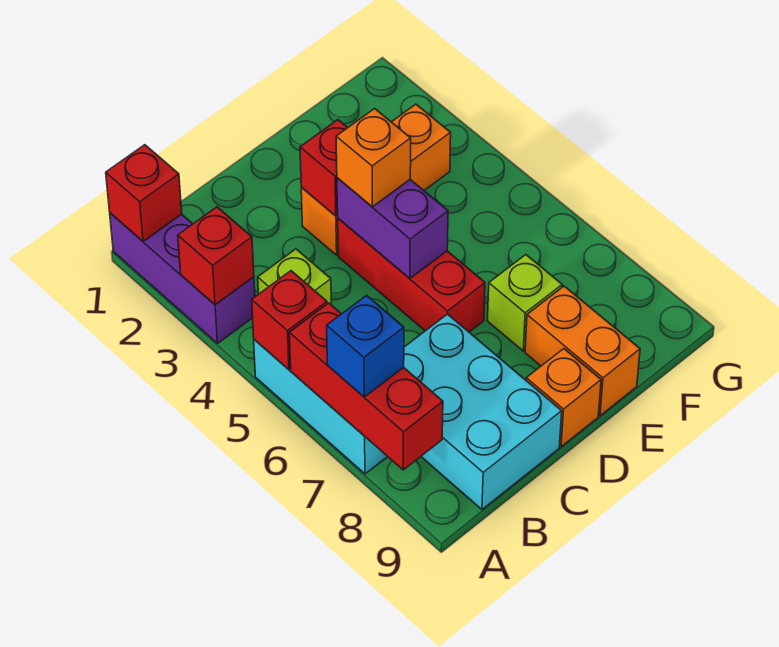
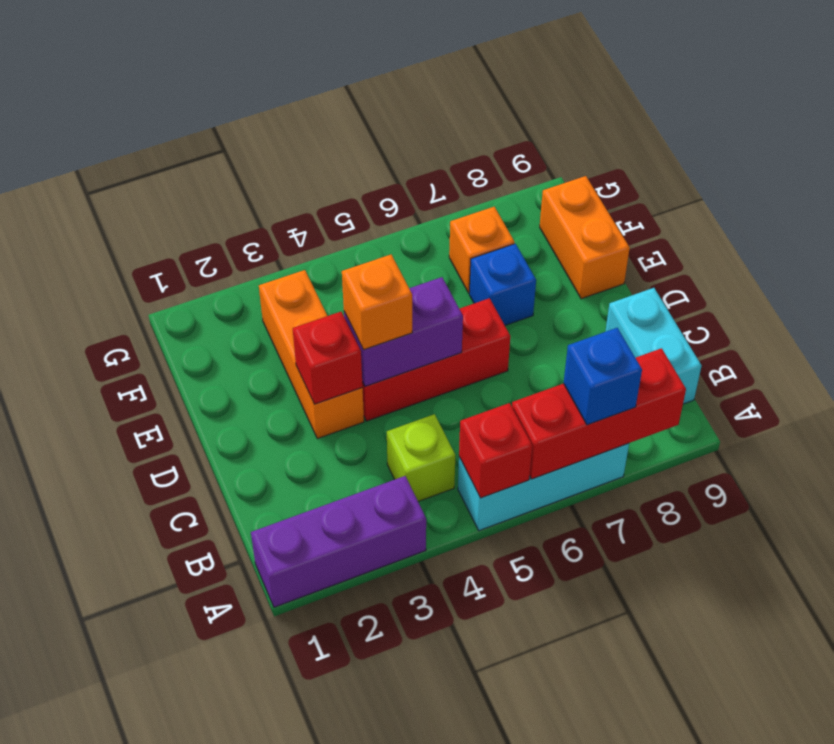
red 1x1 brick [106,145,182,241] -> none
red 1x1 brick [178,207,254,305] -> none
cyan 2x3 brick [404,314,562,509] -> cyan 1x2 brick [605,288,701,404]
orange 1x1 brick [526,349,601,446] -> orange 1x1 brick moved to [449,207,515,293]
lime 1x1 brick [487,255,562,351] -> blue 1x1 brick [469,244,536,325]
orange 1x2 brick [525,286,640,416] -> orange 1x2 brick turned to [540,176,630,299]

